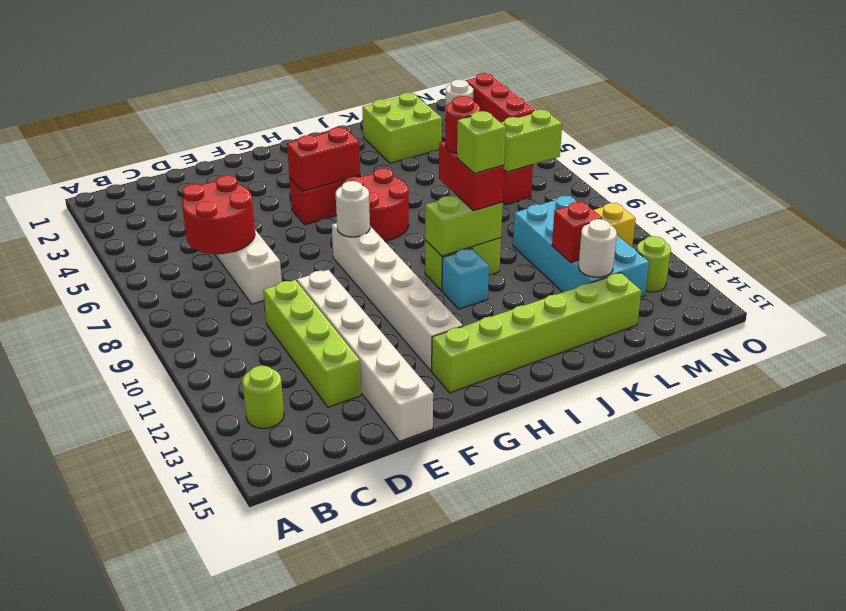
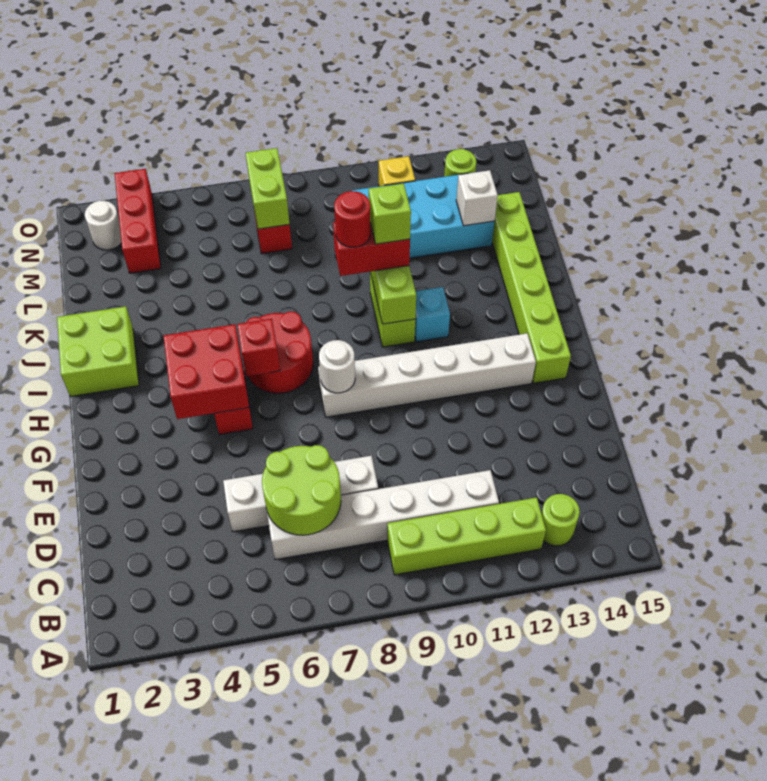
red 2x2 round brick [182,175,255,254] -> lime 2x2 round brick [262,445,341,535]
lime 1x4 brick [263,280,361,407] -> lime 1x4 brick moved to [387,498,546,575]
white 1x6 brick [297,270,433,442] -> white 1x6 brick moved to [267,470,499,560]
red 1x2 brick [287,127,360,191] -> red 2x2 brick [163,324,249,419]
lime 2x2 brick [362,93,442,163] -> lime 2x2 brick moved to [57,306,139,397]
red 1x1 brick [552,202,602,262] -> red 1x1 brick moved to [237,319,280,376]
white 1x1 round brick [578,219,617,277] -> white 1x1 brick [456,170,498,226]
red 1x3 brick [466,73,535,122] -> red 1x3 brick turned to [115,169,161,273]

